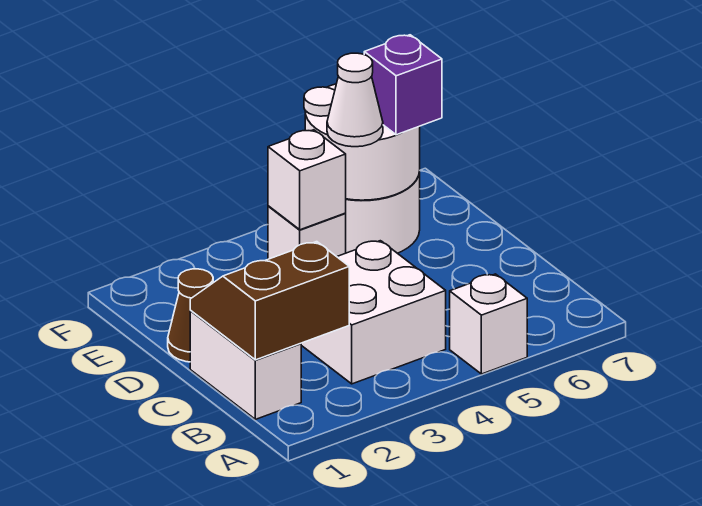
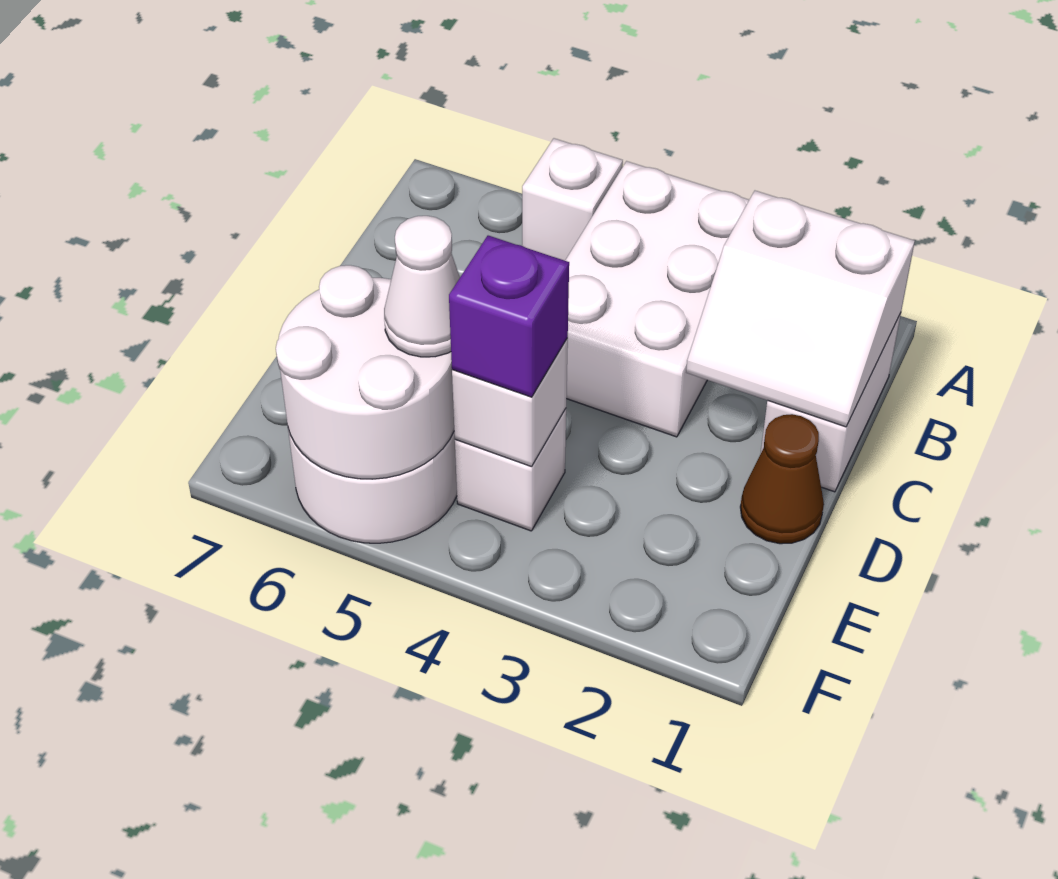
brown 2x2 slope [190,242,349,360] -> white 2x2 slope [686,191,915,427]
white 2x2 brick [301,241,446,384] -> white 2x3 brick [565,161,749,437]
purple 1x1 brick [364,35,442,135] -> purple 1x1 brick moved to [449,236,569,397]

